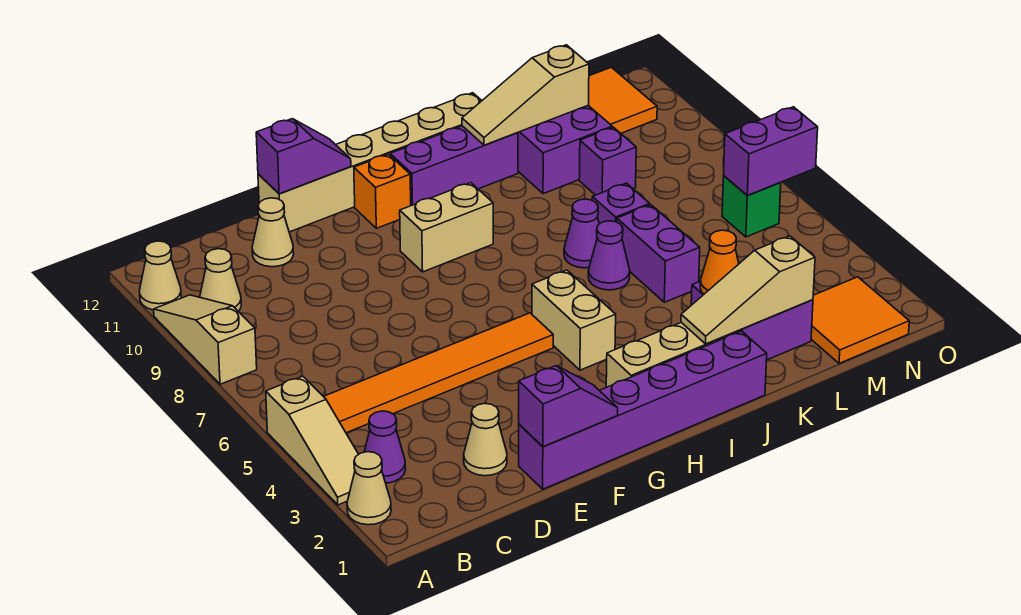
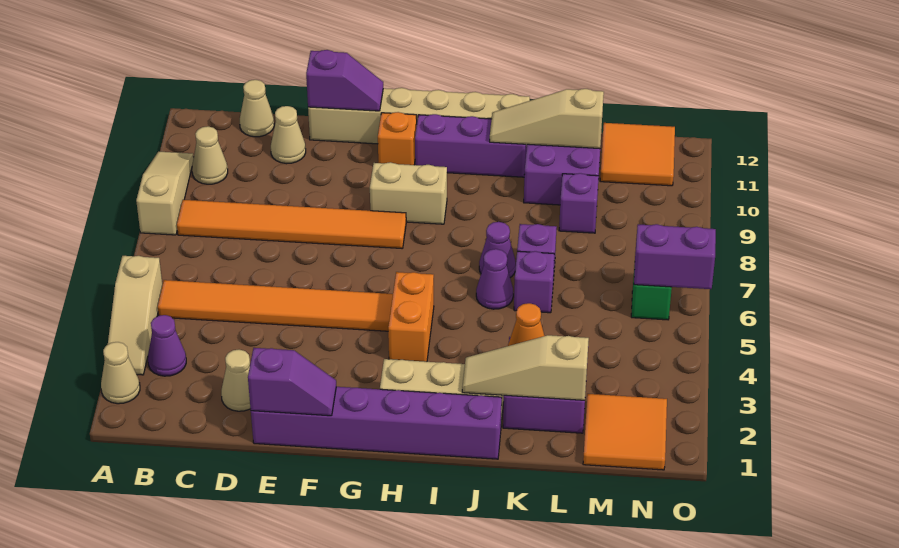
tan 1x1 cone [140,241,181,310] -> tan 1x1 cone moved to [240,80,274,137]
none -> orange 1x6 tile [177,200,406,248]
tan 1x2 brick [532,270,616,370] -> orange 1x2 brick [388,272,434,362]
purple 1x2 brick [617,205,700,302] -> purple 1x1 brick [514,251,554,313]

